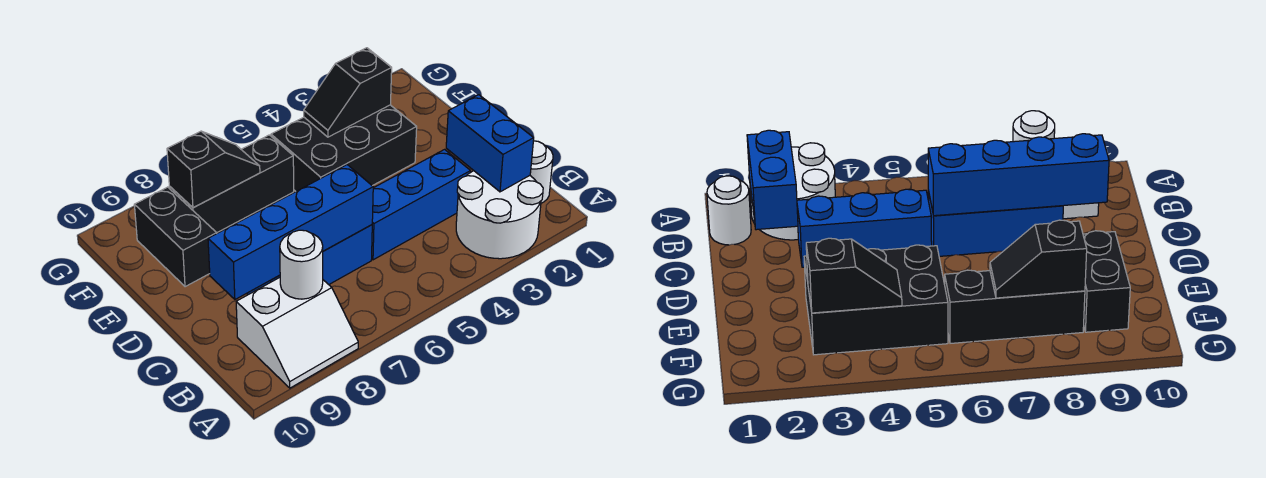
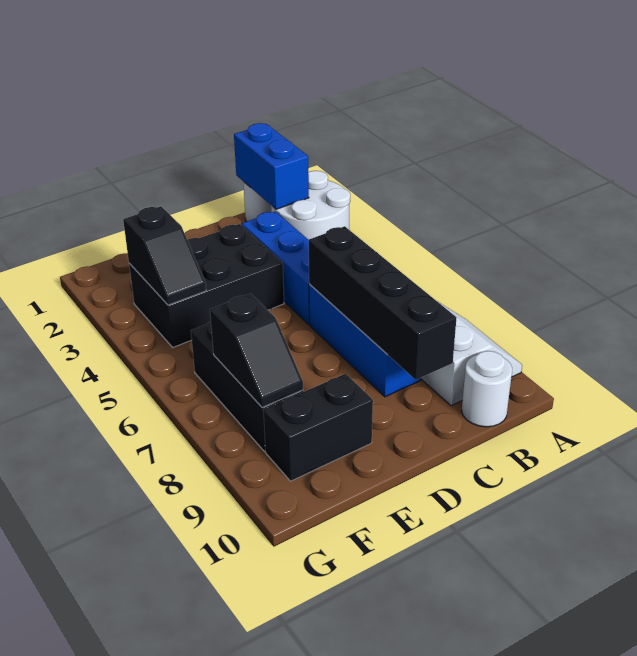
blue 1x2 brick [446,95,534,192] -> blue 1x2 brick turned to [234,123,309,209]
white 1x1 round brick [280,230,323,299] -> white 1x1 round brick moved to [462,351,512,427]
blue 1x4 brick [208,165,373,299] -> black 1x4 brick [309,226,457,380]
black 2x3 brick [271,105,417,191] -> black 2x3 brick turned to [129,224,284,347]
black 1x2 slope [167,131,260,208] -> black 1x2 slope turned to [210,294,303,407]

